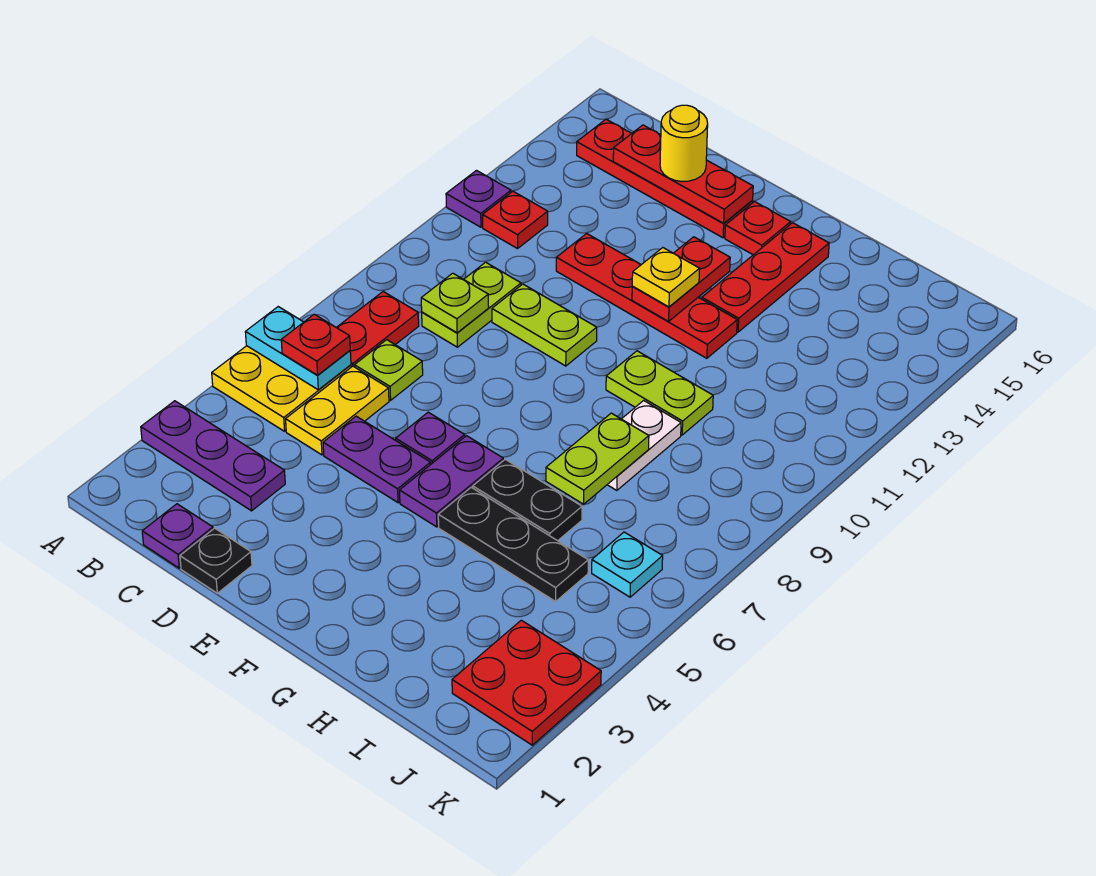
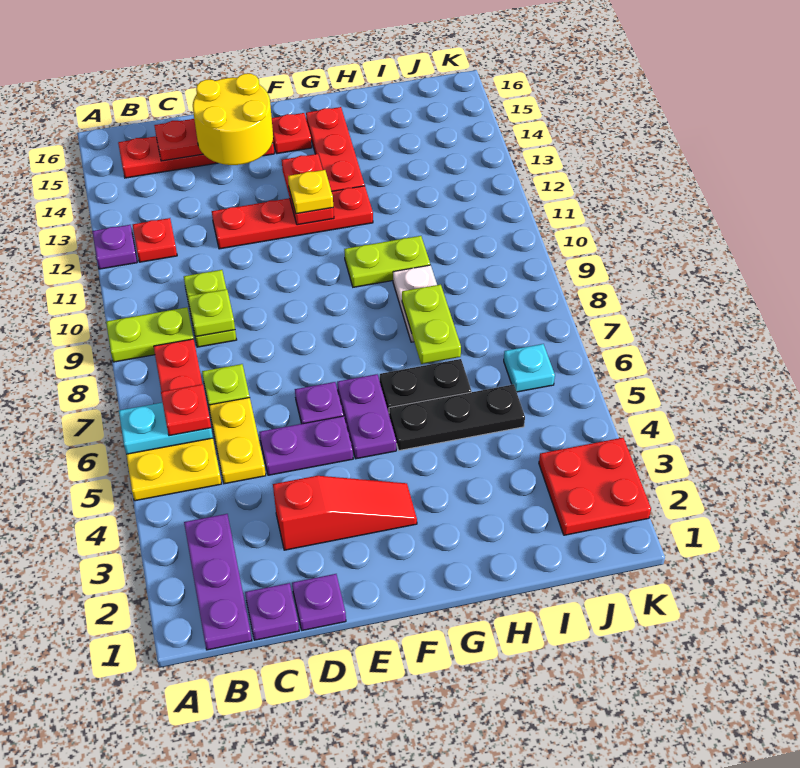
purple 1x3 plate [141,401,285,511] -> purple 1x3 plate turned to [184,514,252,650]
black 1x1 plate [180,528,252,593] -> purple 1x1 plate [292,574,346,630]
none -> red 1x3 slope [273,476,417,550]
lime 1x2 plate [492,284,597,366] -> lime 1x2 plate moved to [106,307,194,362]
yellow 1x1 round brick [660,105,708,181] -> yellow 2x2 round brick [193,74,273,165]

